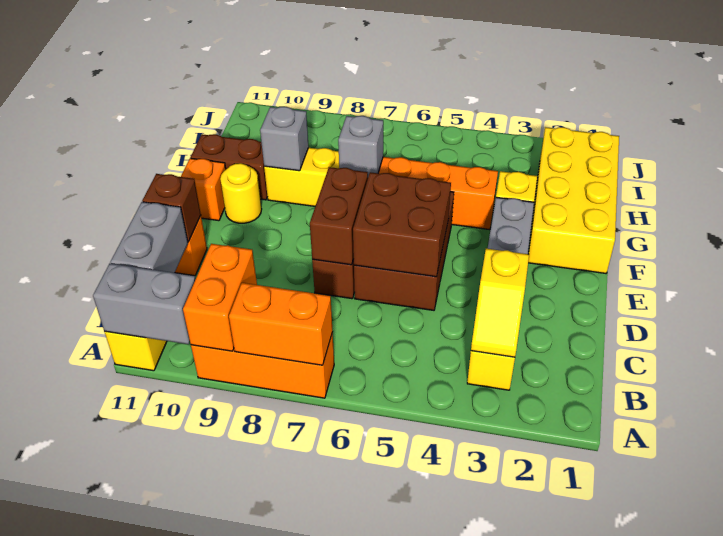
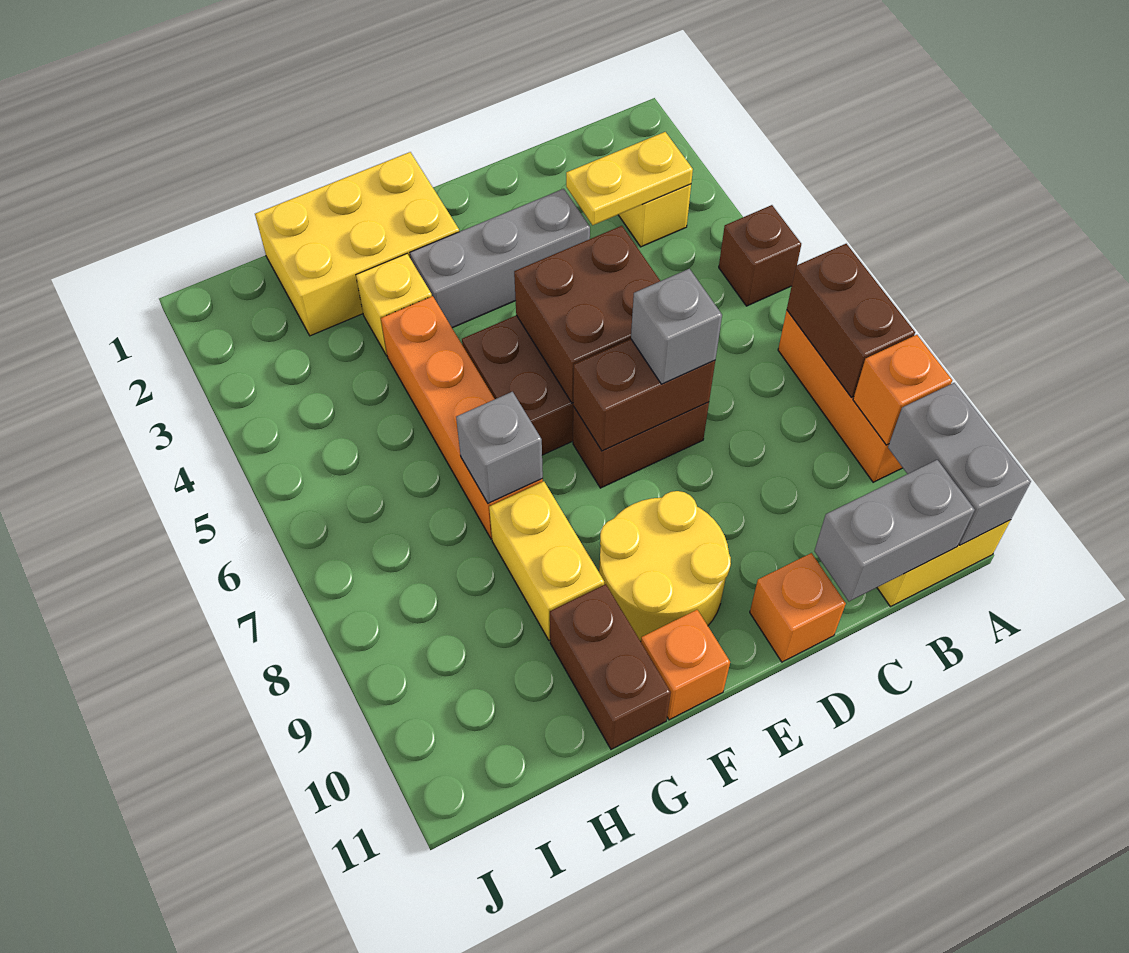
orange 1x2 brick [229,283,333,365] -> brown 1x2 brick [787,244,915,397]
orange 1x2 brick [183,244,257,351] -> orange 1x1 brick [853,335,952,445]
yellow 1x2 slope [471,249,529,357] -> yellow 1x2 plate [566,132,693,225]
brown 1x1 brick [142,174,201,242] -> brown 1x1 brick moved to [719,205,801,306]
yellow 2x4 brick [528,127,619,273] -> yellow 2x3 brick [255,152,459,336]
yellow 1x1 round brick [220,163,262,223] -> yellow 2x2 round brick [599,491,731,641]
grey 1x1 brick [260,107,309,171] -> grey 1x1 brick moved to [631,269,722,384]

